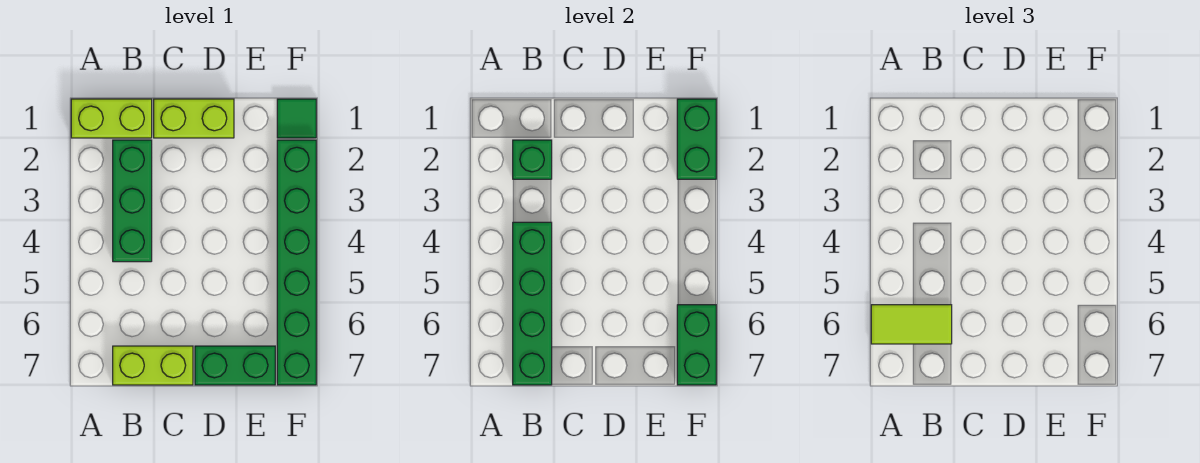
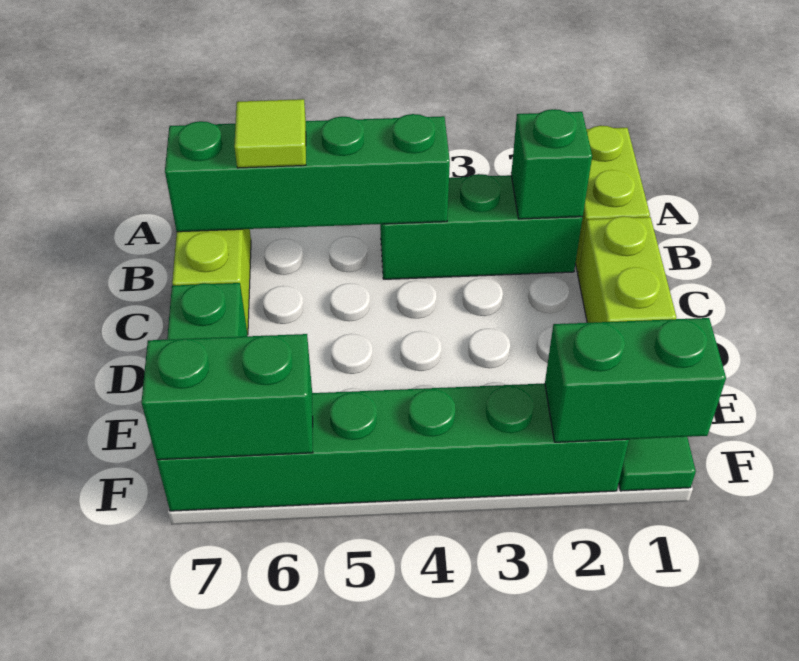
lime 1x2 tile [871,305,952,344] -> lime 1x1 tile [234,99,306,168]

